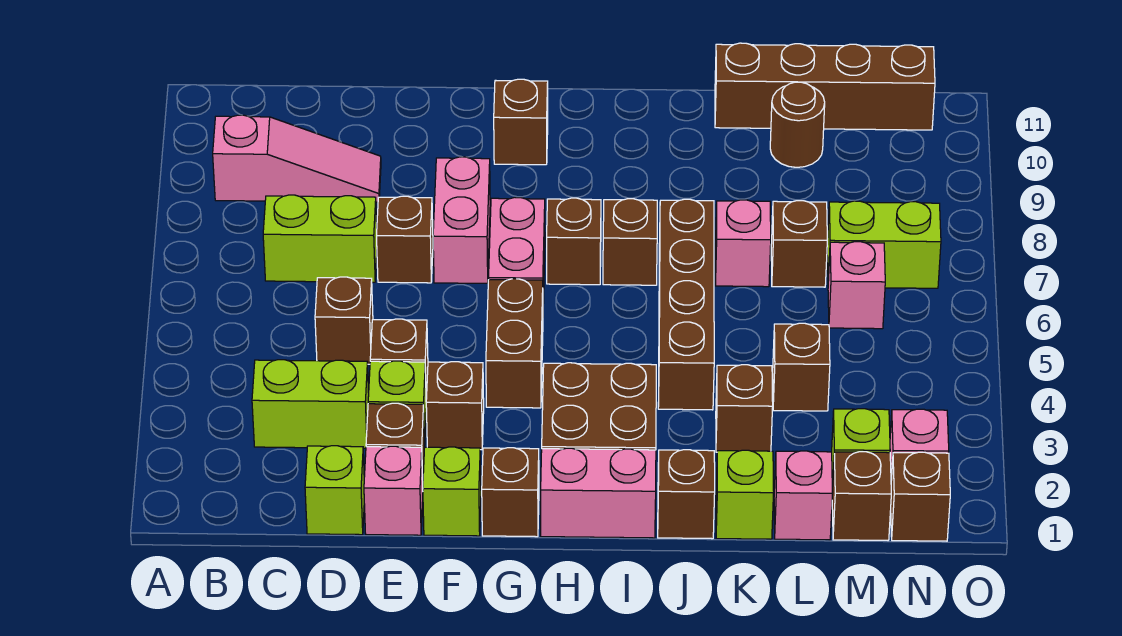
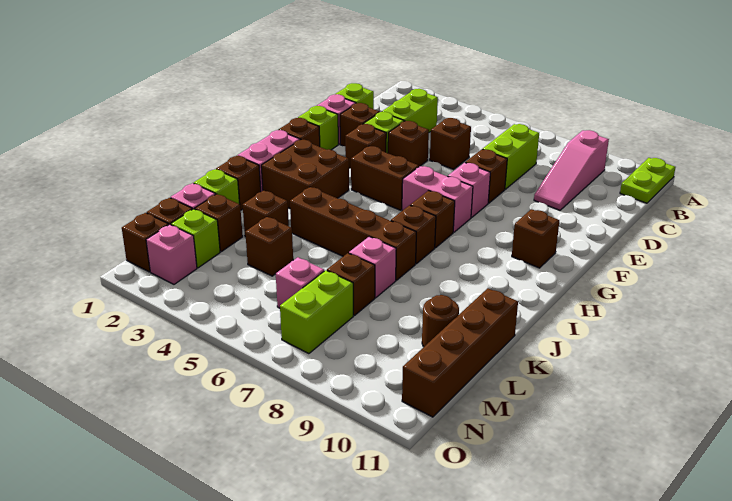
none -> lime 1x2 plate [620,158,676,203]
pink 1x2 brick [433,157,490,283] -> pink 1x1 brick [448,163,490,218]
none -> brown 1x1 brick [195,194,243,252]

